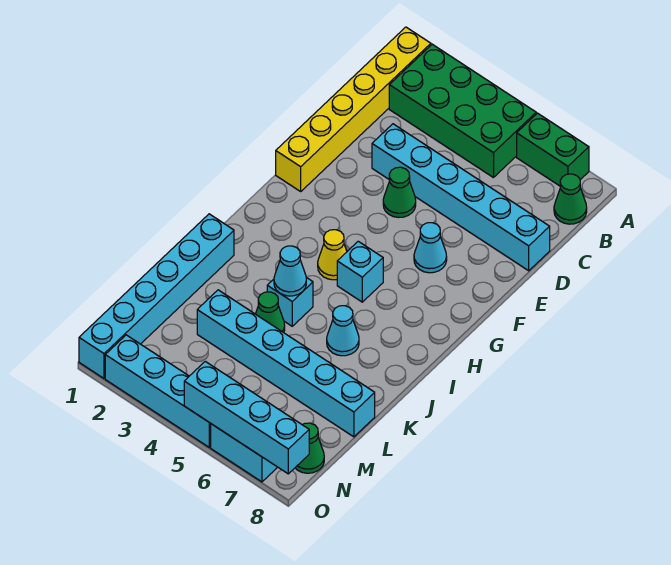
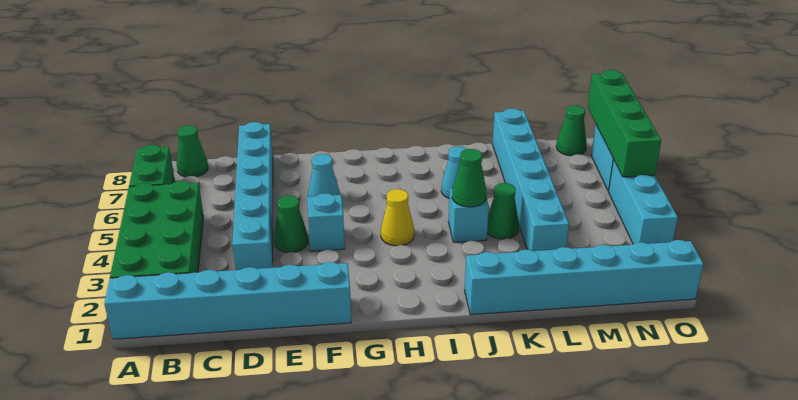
yellow 1x6 brick [276,27,431,191] -> cyan 1x6 brick [104,262,351,339]
cyan 1x1 brick [337,241,383,302] -> cyan 1x1 brick moved to [307,193,345,251]
cyan 1x1 cone [274,246,306,296] -> green 1x1 cone [452,149,486,207]
cyan 1x4 brick [105,335,211,447] -> cyan 1x3 brick [609,159,678,244]
cyan 1x4 brick [184,361,309,474] -> green 1x4 brick [588,70,661,177]

